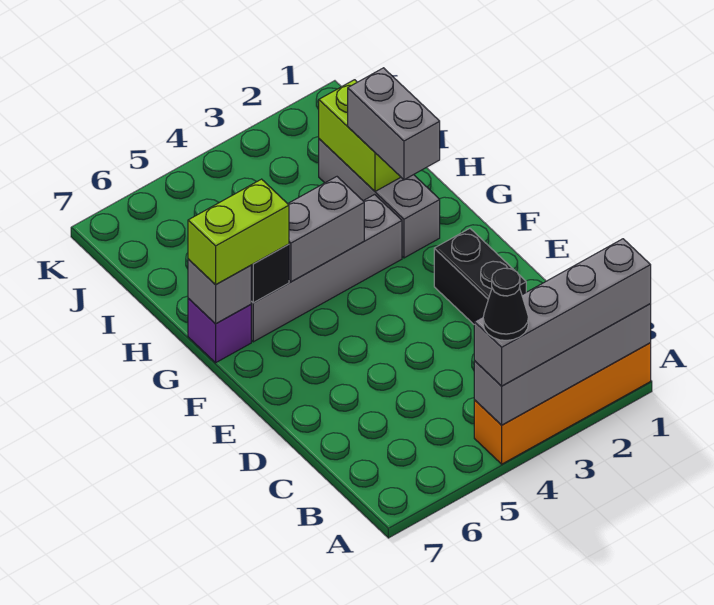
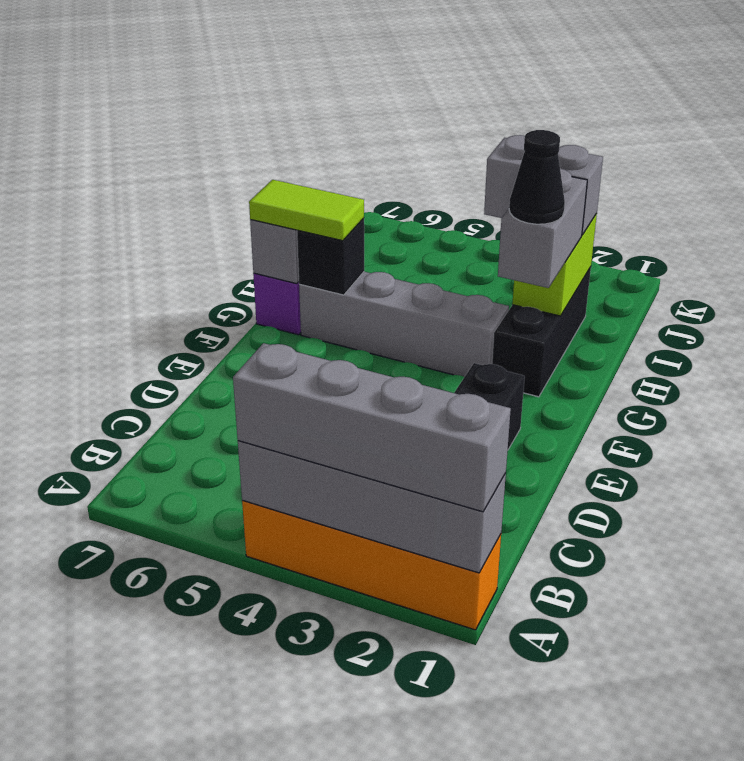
black 1x1 cone [483,268,528,341] -> black 1x1 cone moved to [509,130,565,224]
grey 1x3 brick [319,139,440,258] -> black 1x3 brick [492,267,591,397]
grey 1x2 brick [288,177,364,282] -> grey 1x2 brick moved to [484,135,603,235]
lime 1x2 brick [188,179,289,285] -> lime 1x2 tile [249,180,364,241]

